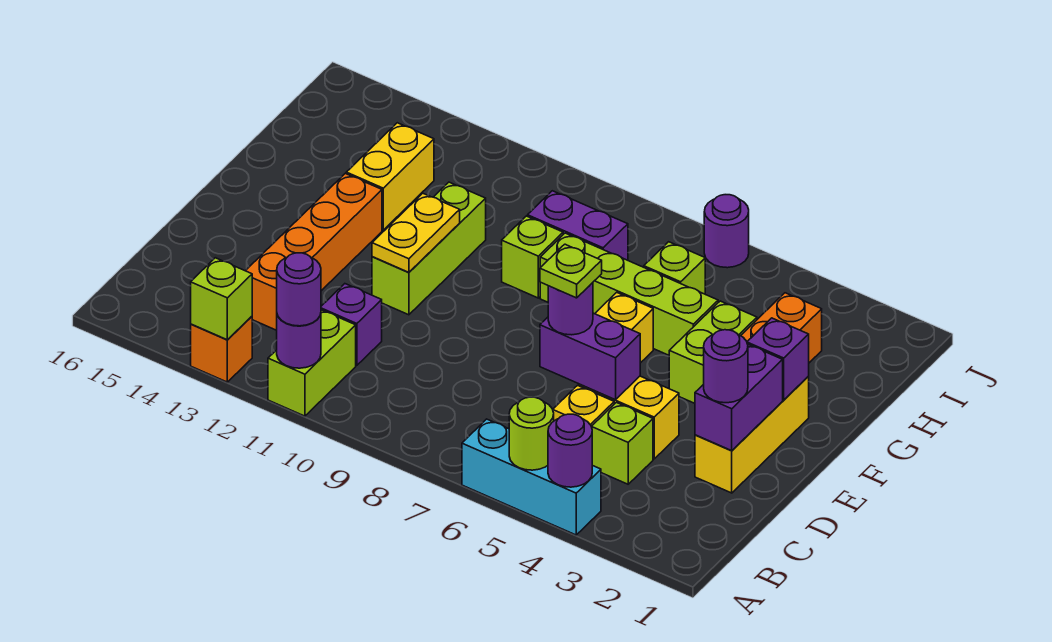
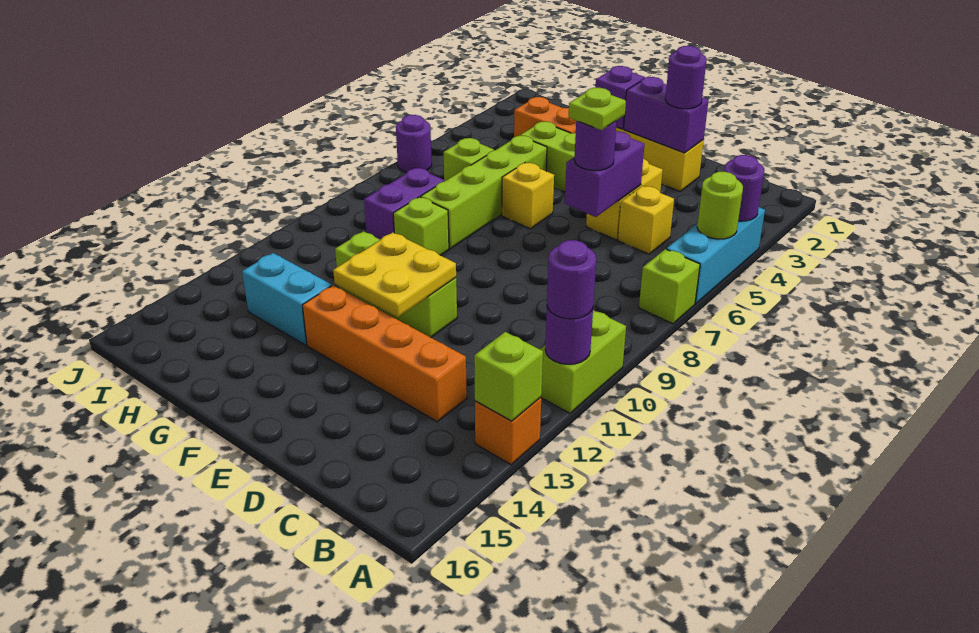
lime 1x2 brick [268,310,356,416] -> lime 1x2 brick turned to [540,310,626,413]
lime 1x1 brick [591,402,653,484] -> lime 1x1 brick moved to [639,249,700,324]
purple 1x1 brick [321,284,382,365] -> none
yellow 1x2 plate [372,193,460,273] -> yellow 2x2 plate [333,233,456,317]
yellow 1x2 brick [346,123,434,230] -> cyan 1x2 brick [242,253,332,345]

